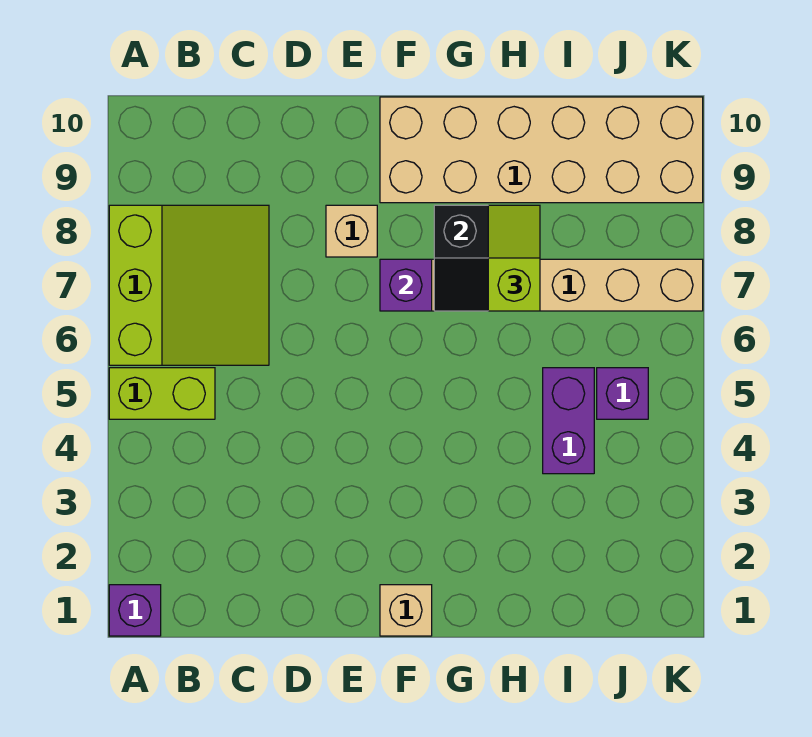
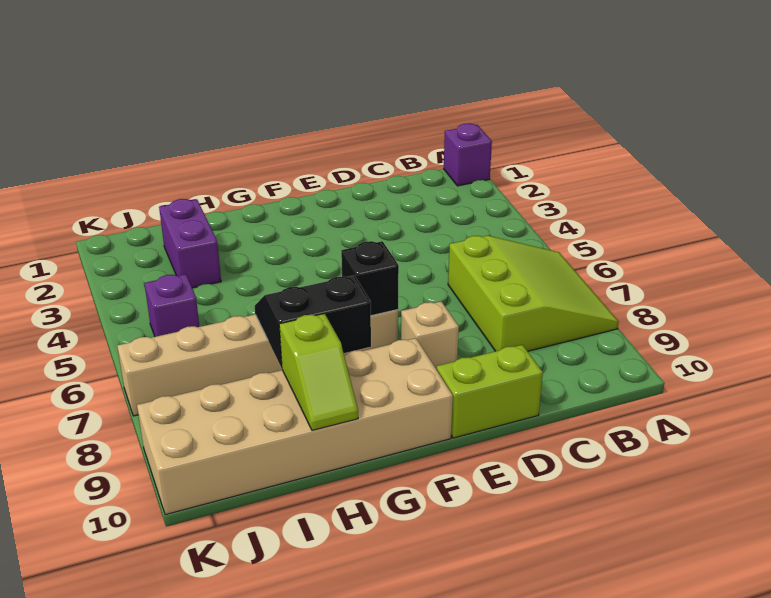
lime 1x2 brick [109,368,215,419] -> lime 1x2 brick moved to [436,345,543,438]
lime 3x3 slope [109,205,269,365] -> lime 3x3 slope turned to [448,236,619,351]
tan 1x1 brick [380,585,432,636] -> none
purple 1x1 brick [380,259,432,311] -> black 1x1 brick [341,241,399,316]
lime 1x2 slope [488,205,540,311] -> lime 1x2 slope moved to [279,314,358,430]
purple 1x2 brick [543,368,594,474] -> purple 1x2 brick moved to [159,199,221,288]

